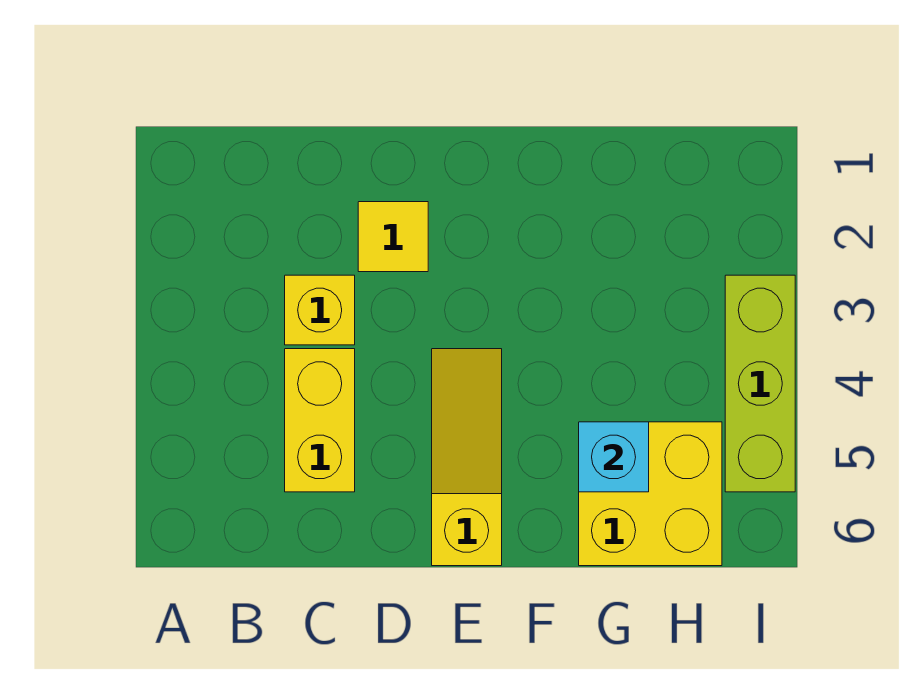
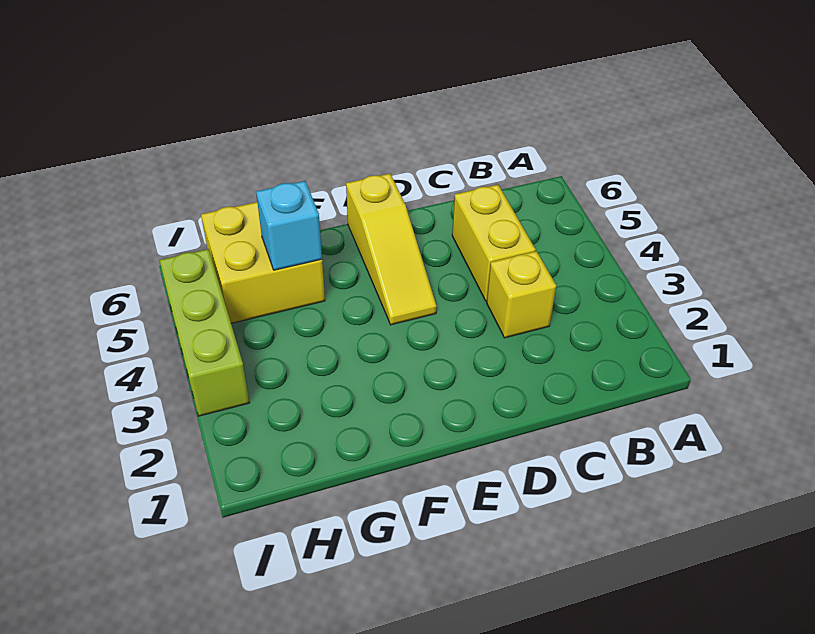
yellow 1x1 tile [358,202,428,272] -> none

